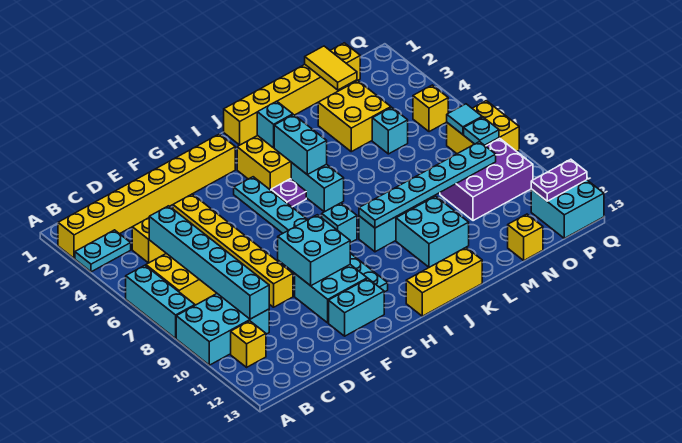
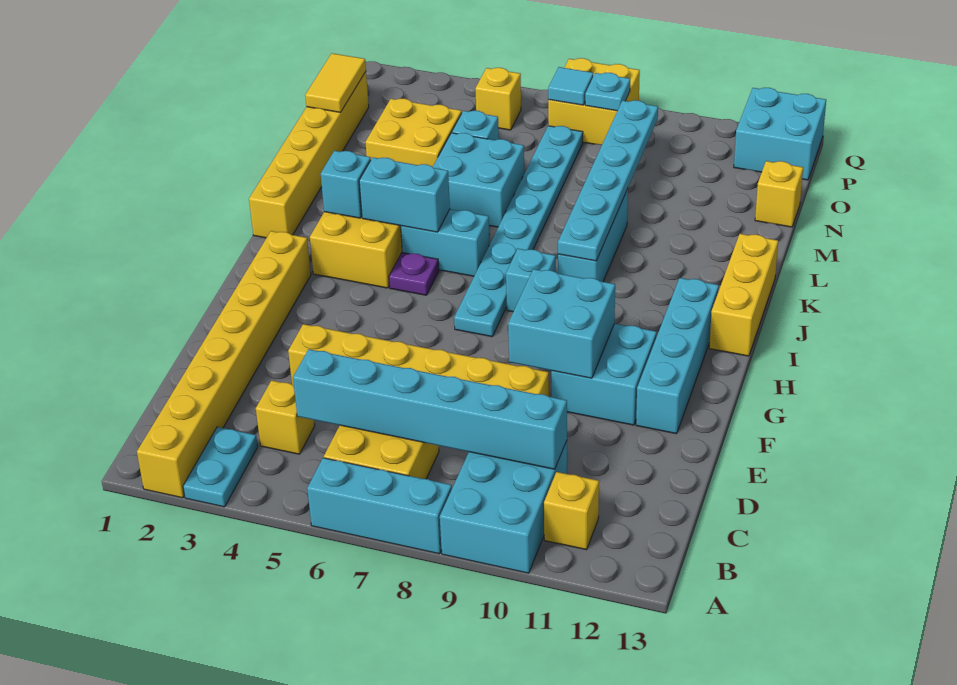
cyan 1x2 brick [329,279,384,336] -> cyan 1x4 brick [636,278,719,434]
cyan 1x8 plate [234,177,388,292] -> cyan 1x8 plate turned to [454,126,583,337]
cyan 2x2 brick [396,196,469,267] -> cyan 2x2 brick moved to [433,133,524,227]
yellow 1x2 tile [305,46,357,90] -> yellow 1x2 tile turned to [305,53,366,112]
purple 2x3 brick [440,139,533,221] -> none
purple 1x2 plate [531,159,587,201] -> none

